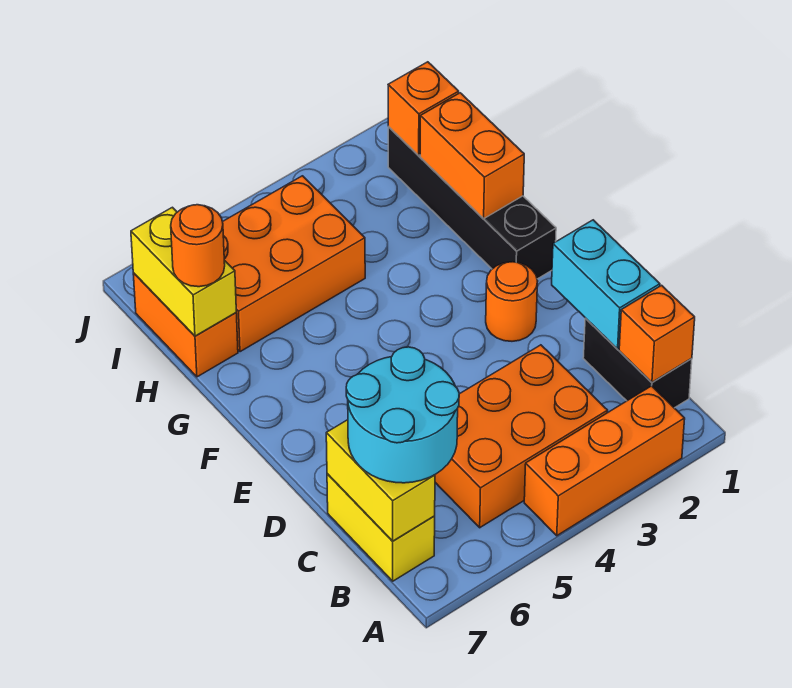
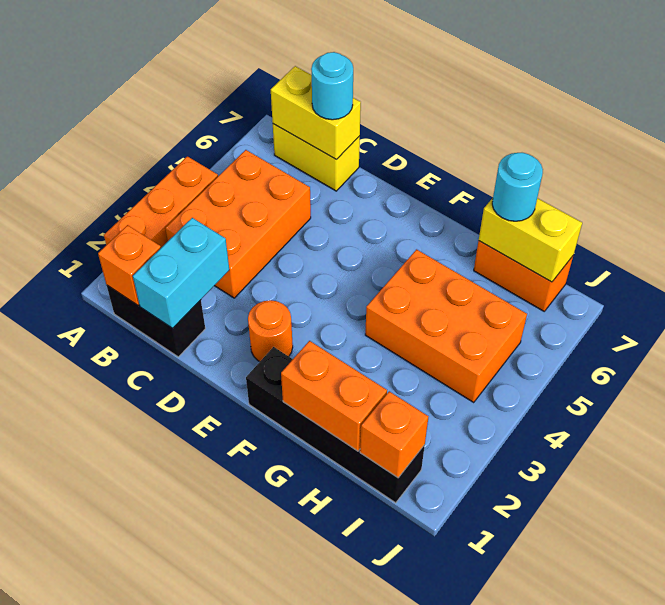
cyan 2x2 round brick [346,347,459,483] -> cyan 1x1 round brick [311,52,353,120]
cyan 1x2 brick [552,220,660,349] -> cyan 1x2 brick turned to [133,218,229,328]
orange 2x3 brick [223,176,365,352] -> orange 2x3 brick turned to [365,249,527,402]
orange 1x1 round brick [171,205,225,287] -> cyan 1x1 round brick [492,153,543,221]

